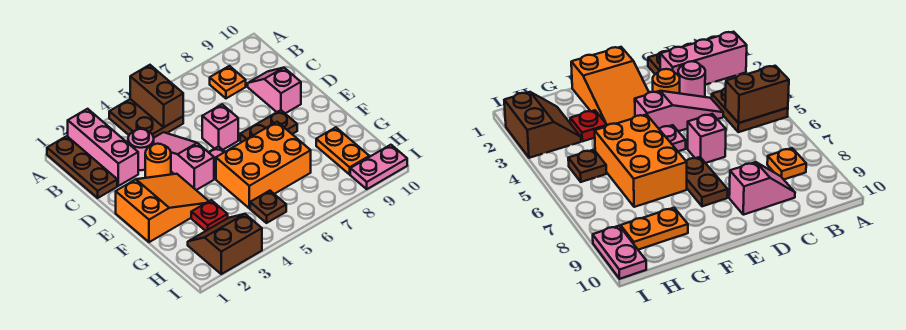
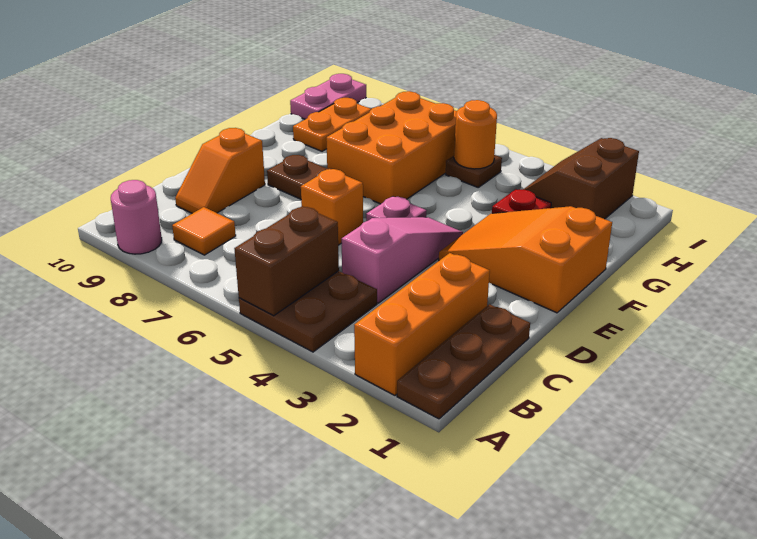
pink 1x3 brick [68,109,138,186] -> orange 1x3 brick [354,253,490,395]
orange 1x1 plate [210,66,246,98] -> orange 1x1 tile [172,207,236,255]
pink 1x1 round brick [128,129,154,170] -> pink 1x1 round brick moved to [111,180,162,254]
pink 1x3 slope [154,132,214,190] -> pink 1x3 slope turned to [342,217,463,303]
pink 1x2 slope [248,68,301,113] -> orange 1x2 slope [175,128,265,213]
orange 1x1 round brick [145,144,171,178] -> orange 1x1 round brick moved to [454,100,497,169]
pink 1x1 brick [202,104,238,150] -> orange 1x1 brick [301,169,363,245]
orange 2x3 brick [216,122,311,208] -> orange 2x3 brick turned to [326,91,457,204]
brown 2x2 slope [188,214,262,274] -> brown 2x2 slope turned to [523,138,639,219]
pink 1x2 plate [350,145,407,189] -> pink 1x2 plate turned to [290,74,366,119]

